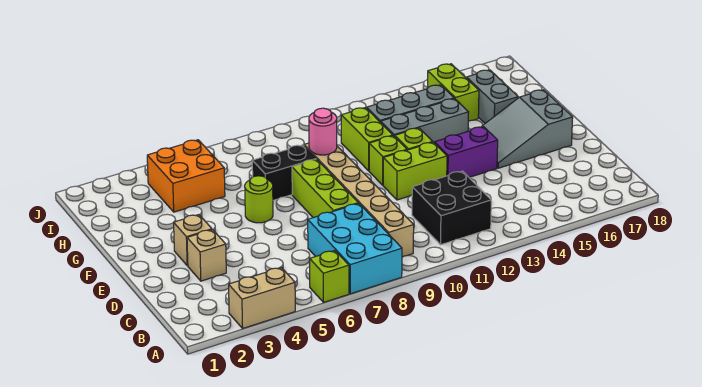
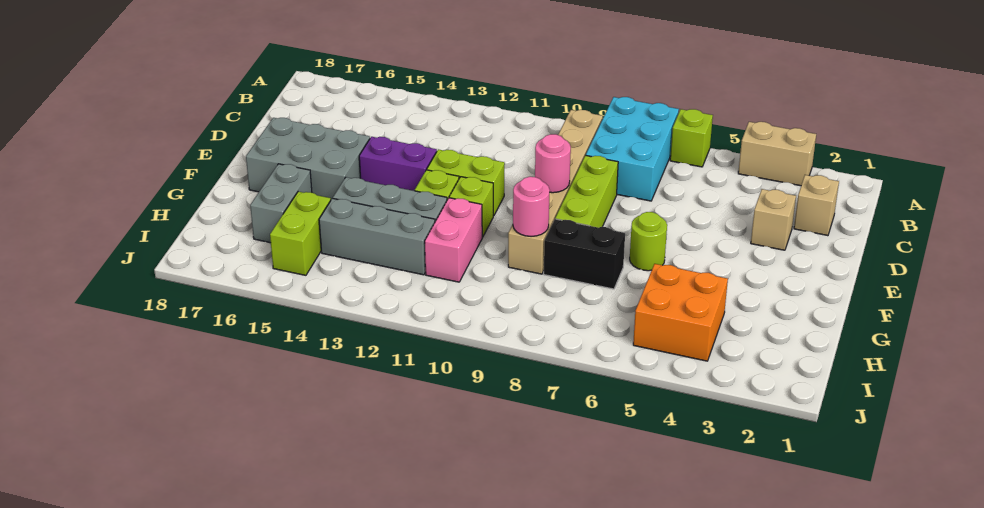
black 2x2 brick [412,171,491,245] -> none
tan 1x1 brick [174,215,212,266] -> tan 1x1 brick moved to [794,175,839,236]
none -> pink 1x1 round brick [535,134,571,193]
grey 2x3 slope [481,90,573,168] -> grey 2x3 brick [246,118,370,199]
lime 1x2 brick [341,108,393,171] -> pink 1x2 brick [425,198,482,282]

